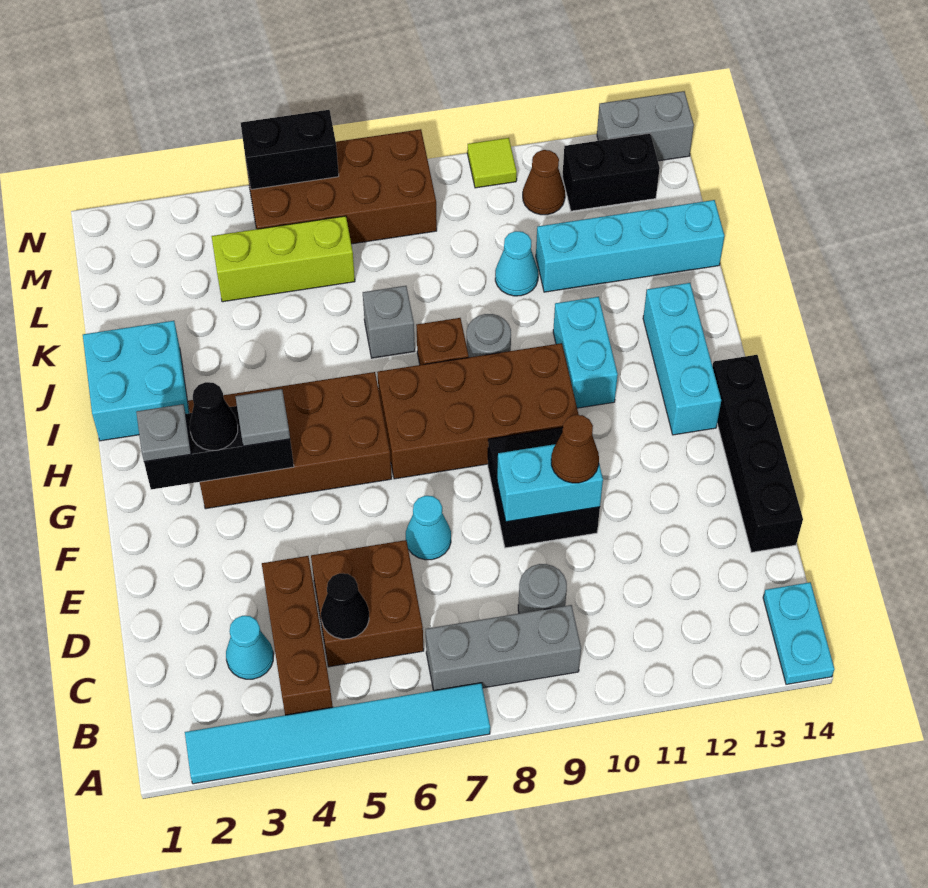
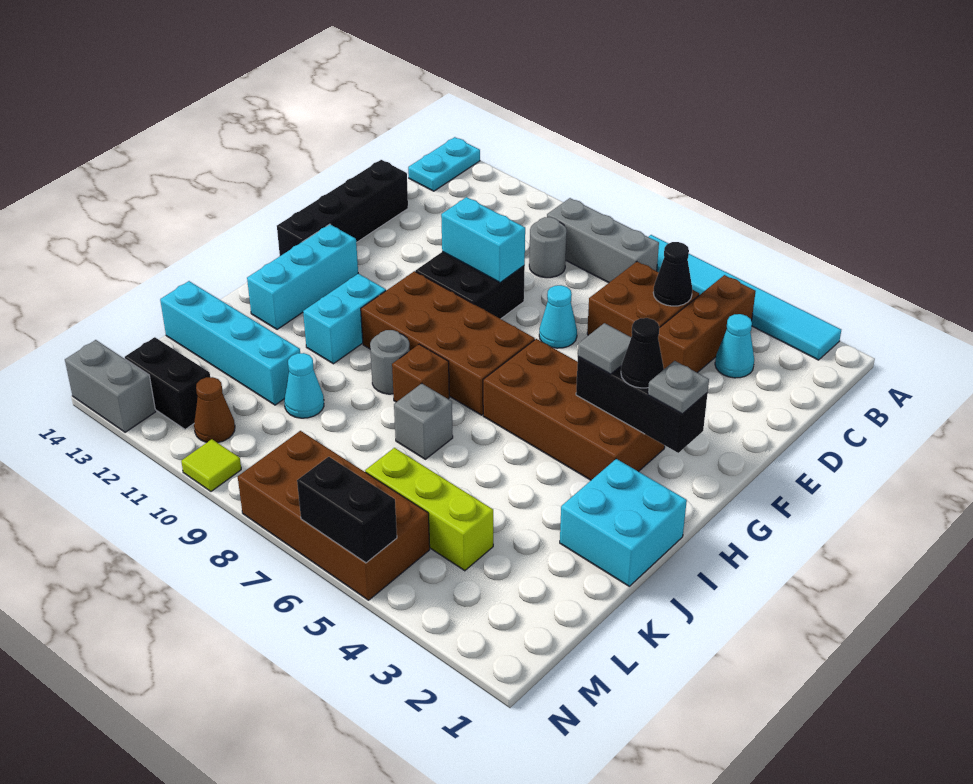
brown 1x1 cone [551,415,599,483] -> none

